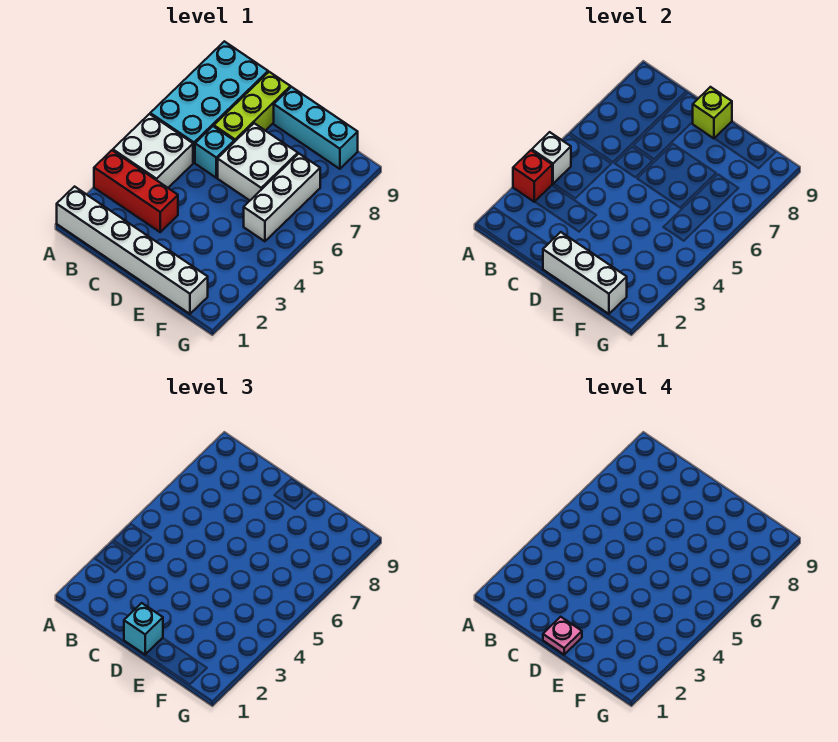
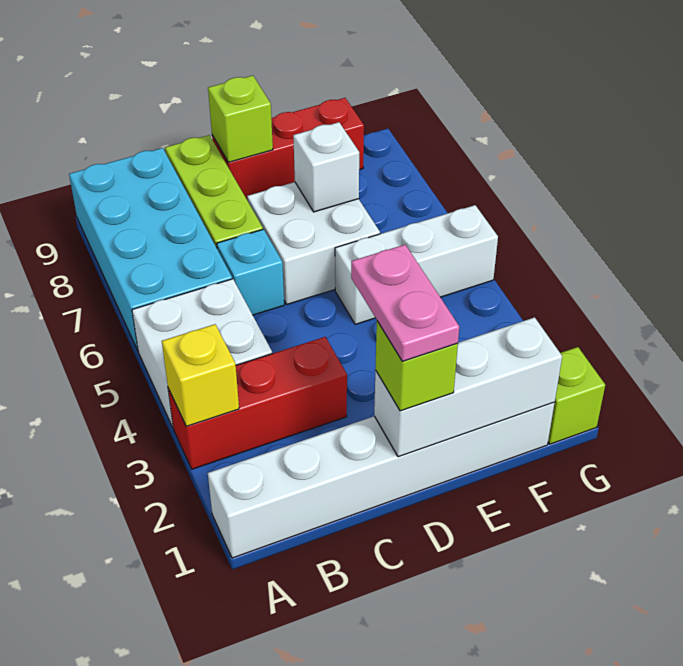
red 1x1 brick [513,150,552,202] -> yellow 1x1 brick [162,324,239,426]
white 1x1 brick [532,132,571,184] -> white 1x1 brick moved to [293,122,359,212]
cyan 1x1 brick [124,603,163,655] -> lime 1x1 brick [375,321,458,411]
pink 1x1 plate [543,617,582,655] -> pink 1x2 plate [351,245,459,361]
cyan 1x3 brick [274,87,358,169] -> red 1x3 brick [212,98,364,201]
white 1x3 brick [244,154,320,241] -> white 1x3 brick turned to [335,205,498,324]
none -> lime 1x1 brick [548,347,605,444]

